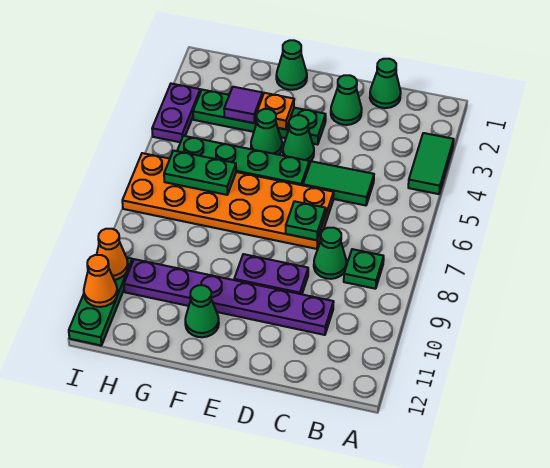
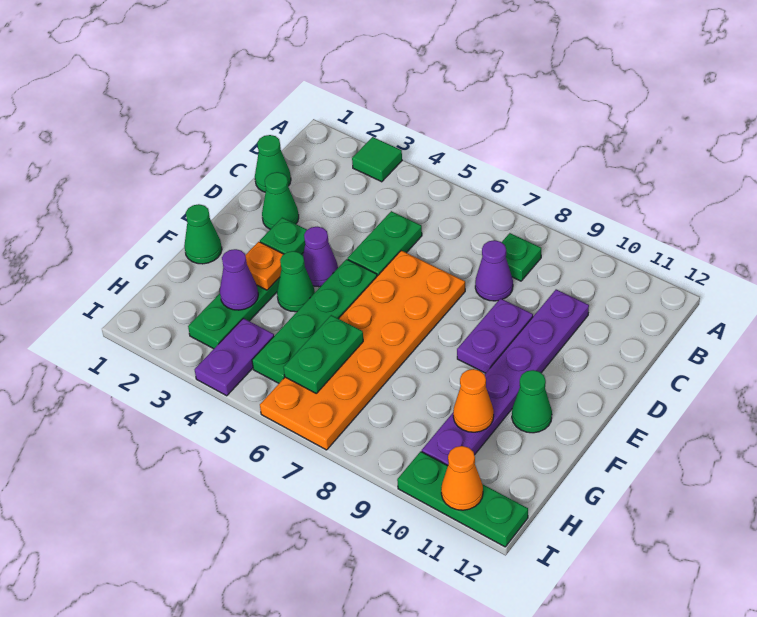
green 1x2 tile [408,133,454,194] -> green 1x1 tile [352,137,402,182]
green 1x2 tile [303,161,374,205] -> green 1x2 plate [347,211,422,276]
green 1x1 cone [314,228,347,279] -> purple 1x1 cone [475,240,513,301]
green 1x1 plate [286,201,326,240] -> green 1x1 plate moved to [260,218,307,254]
green 1x1 cone [283,115,314,162] -> purple 1x1 cone [303,227,338,287]
purple 1x1 tile [224,87,263,123] -> purple 1x1 cone [220,249,258,310]
purple 1x2 plate [152,84,200,142] -> purple 1x2 plate turned to [195,318,274,396]
orange 1x1 cone [97,229,128,280] -> orange 1x1 cone moved to [453,369,494,432]

